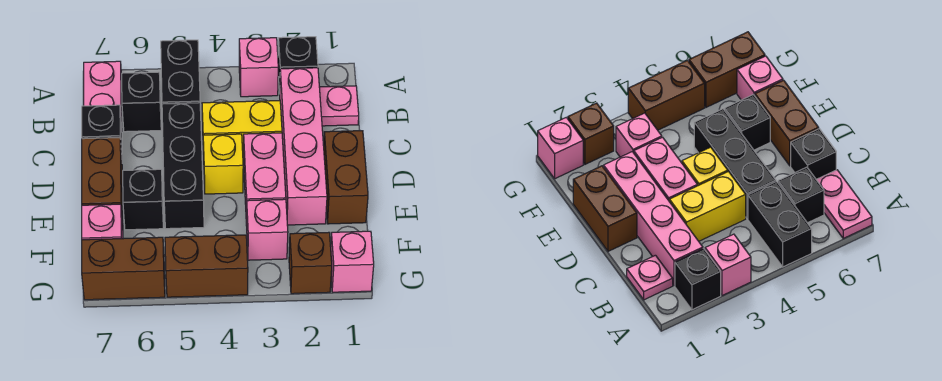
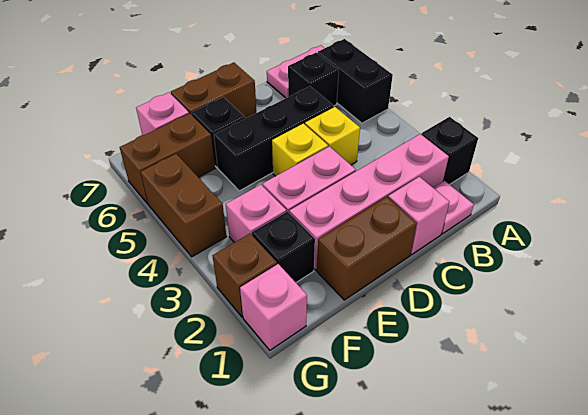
pink 1x1 brick [239,38,278,97] -> pink 1x1 brick moved to [388,177,450,255]
black 1x2 brick [161,40,200,104] -> black 1x2 brick turned to [318,39,393,123]
yellow 1x2 brick [202,101,282,160] -> yellow 1x1 brick [305,107,360,165]
black 1x1 brick [82,105,122,154] -> black 1x1 brick moved to [252,212,315,282]
brown 1x2 brick [82,237,165,300] -> brown 1x2 brick turned to [120,113,215,204]

